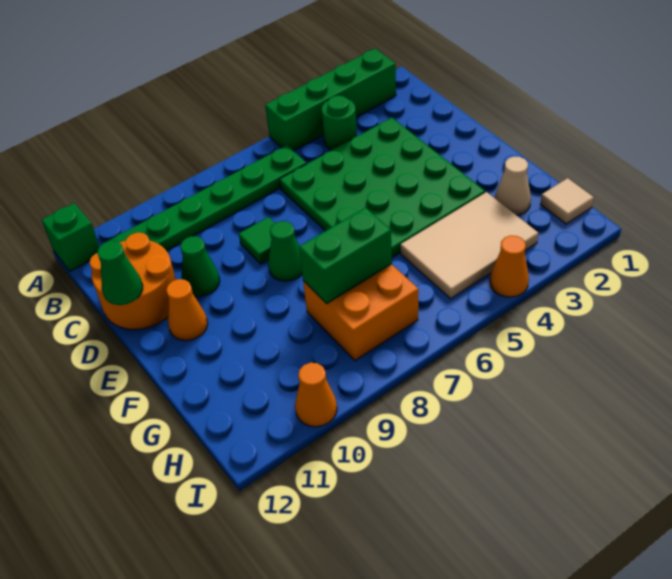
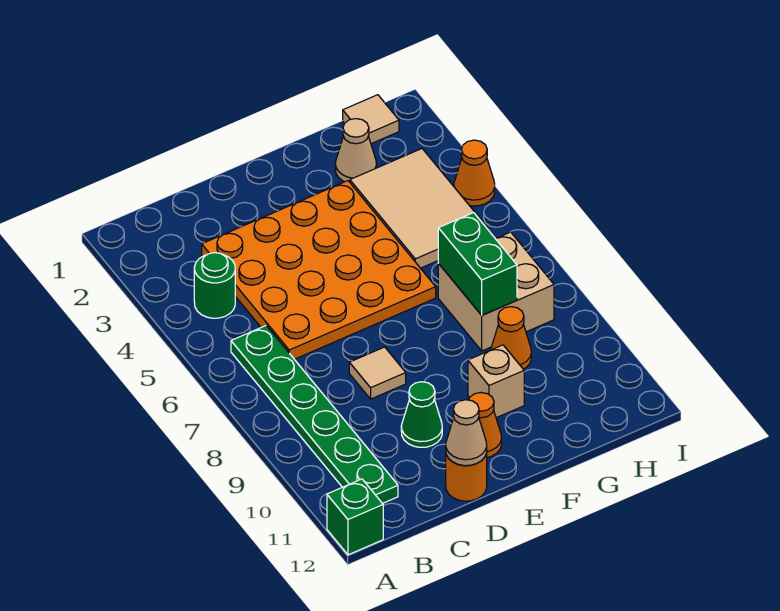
green 1x4 brick [265,49,396,151] -> none
green 4x4 plate [279,117,485,257] -> orange 4x4 plate [202,181,436,359]
orange 2x2 round brick [89,233,176,329] -> orange 1x1 round brick [446,453,487,501]
green 1x1 tile [239,217,275,264] -> tan 1x1 tile [349,347,406,399]
green 1x1 cone [97,241,143,305] -> tan 1x1 cone [446,400,487,466]
green 1x1 cone [268,221,302,281] -> none
none -> tan 1x1 brick [468,345,524,418]
orange 2x2 brick [303,264,418,361] -> tan 2x2 brick [438,232,554,351]
orange 1x1 cone [295,363,337,427] -> orange 1x1 cone moved to [491,307,531,369]

